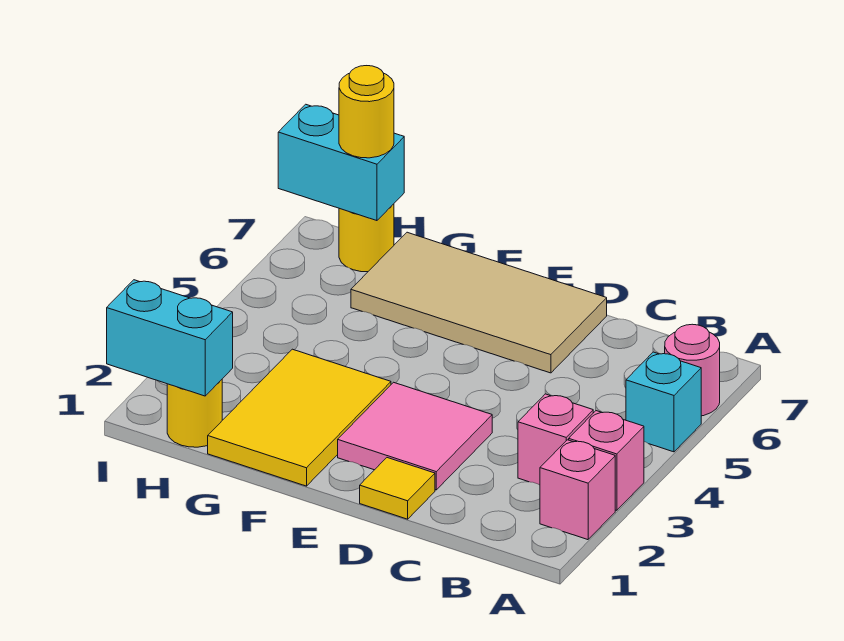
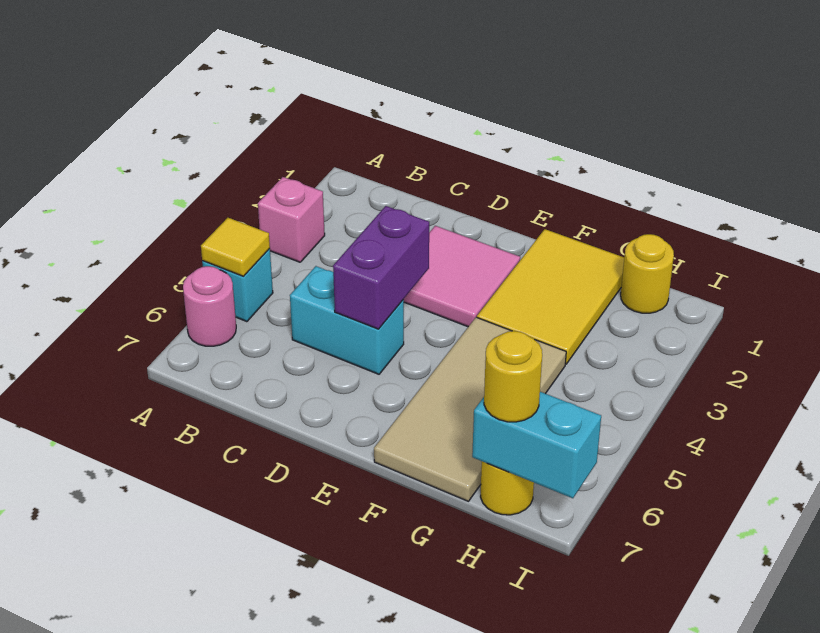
pink 1x1 brick [540,440,615,540] -> none
pink 1x1 brick [518,394,593,485] -> none
yellow 1x1 tile [360,458,435,519] -> yellow 1x1 tile moved to [201,218,270,276]
none -> purple 1x2 brick [333,206,429,329]
tan 2x4 tile [351,232,607,373] -> tan 2x4 tile turned to [374,317,566,501]
cyan 1x2 brick [107,280,233,396] -> cyan 1x2 brick moved to [290,266,404,374]

